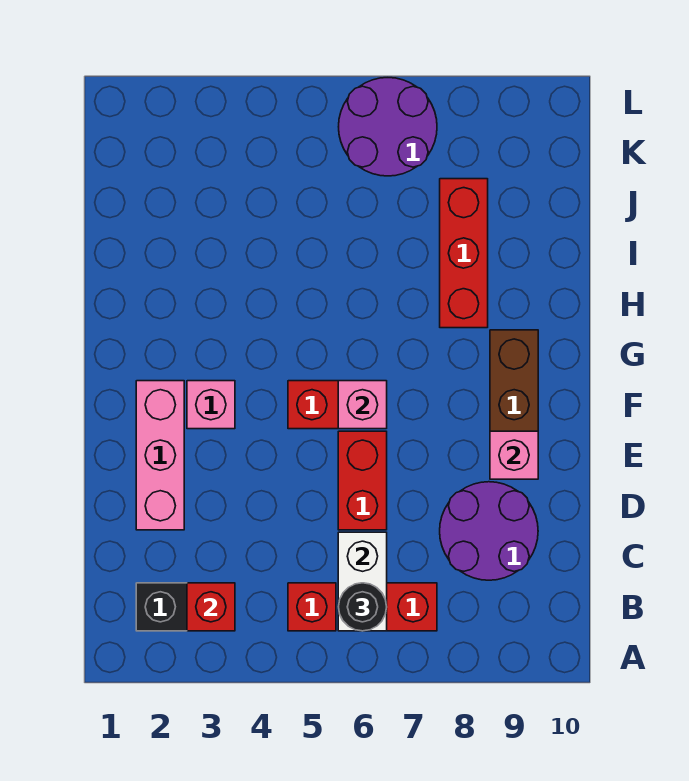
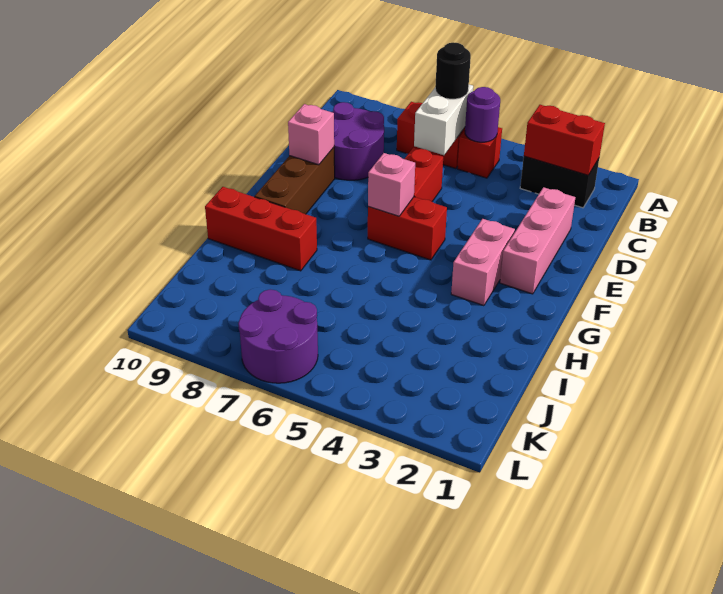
red 1x1 brick [187,583,235,631] -> red 1x2 brick [524,105,605,175]
none -> purple 1x1 round brick [465,87,500,142]
pink 1x1 brick [187,381,235,429] -> pink 1x2 brick [451,219,515,306]
red 1x3 brick [440,179,488,328] -> red 1x3 brick turned to [205,187,317,271]

